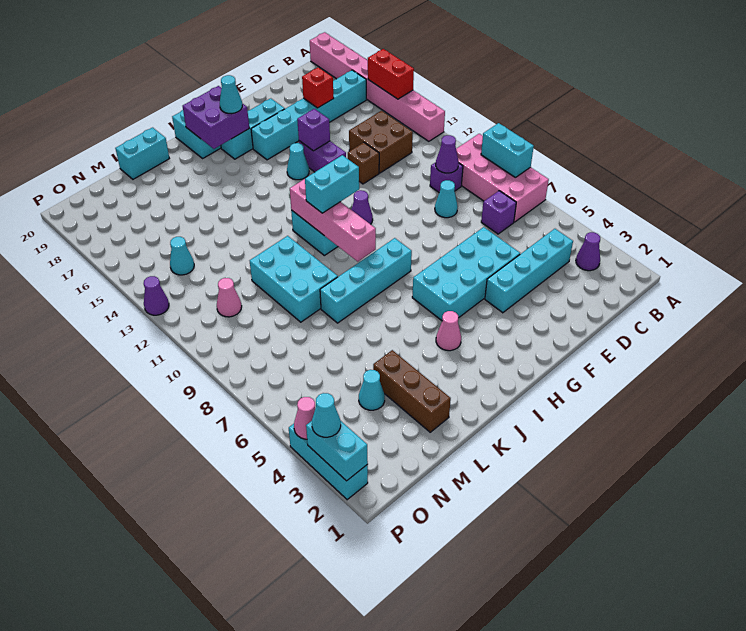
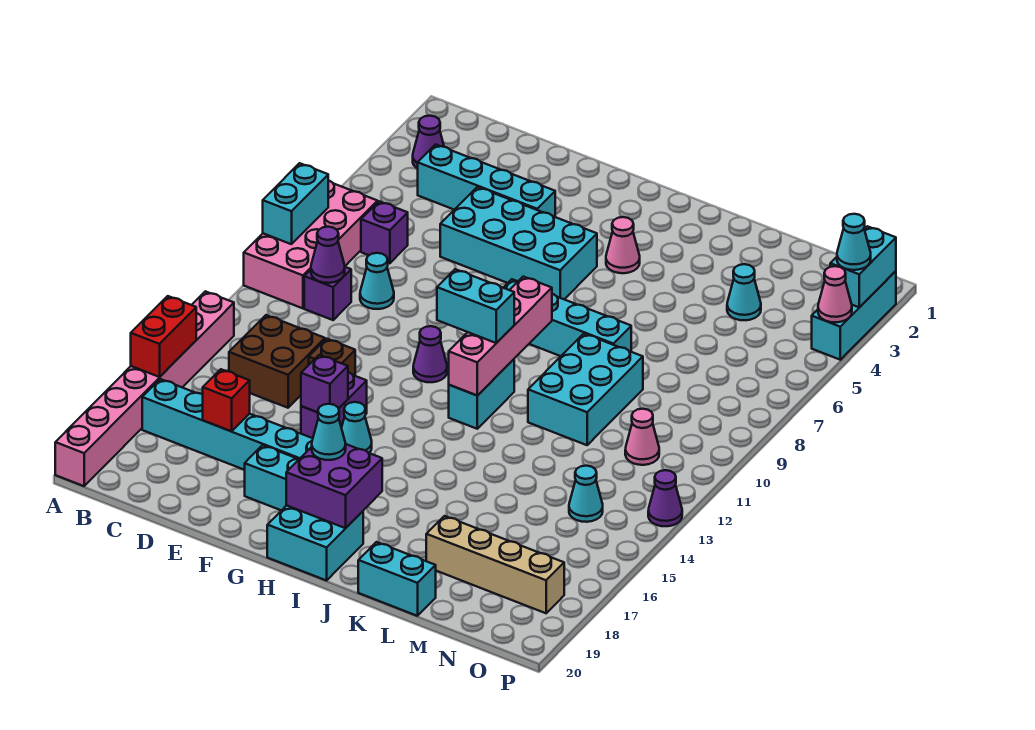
brown 1x3 brick [373,350,451,432] -> none
none -> tan 1x4 brick [426,516,564,613]

